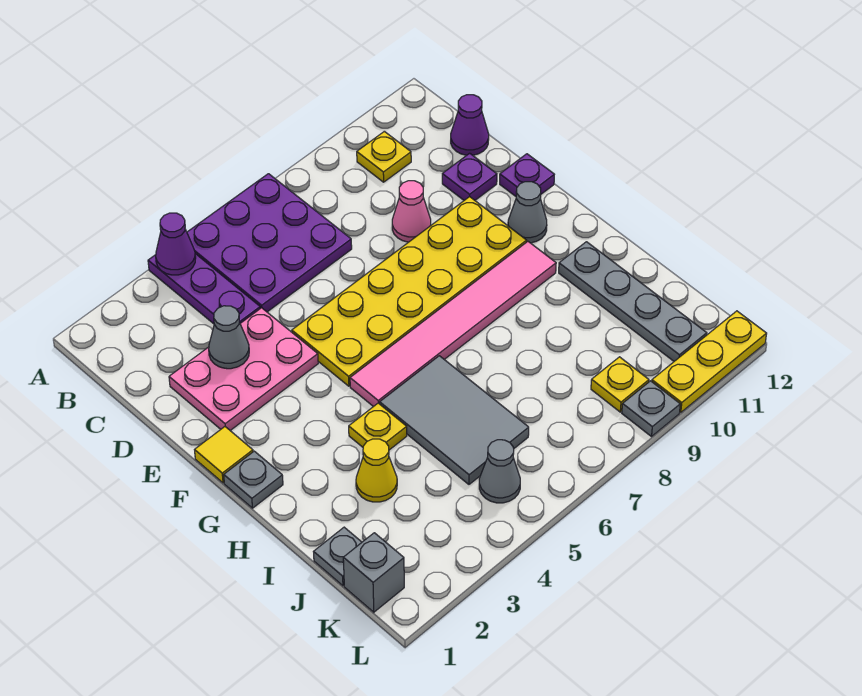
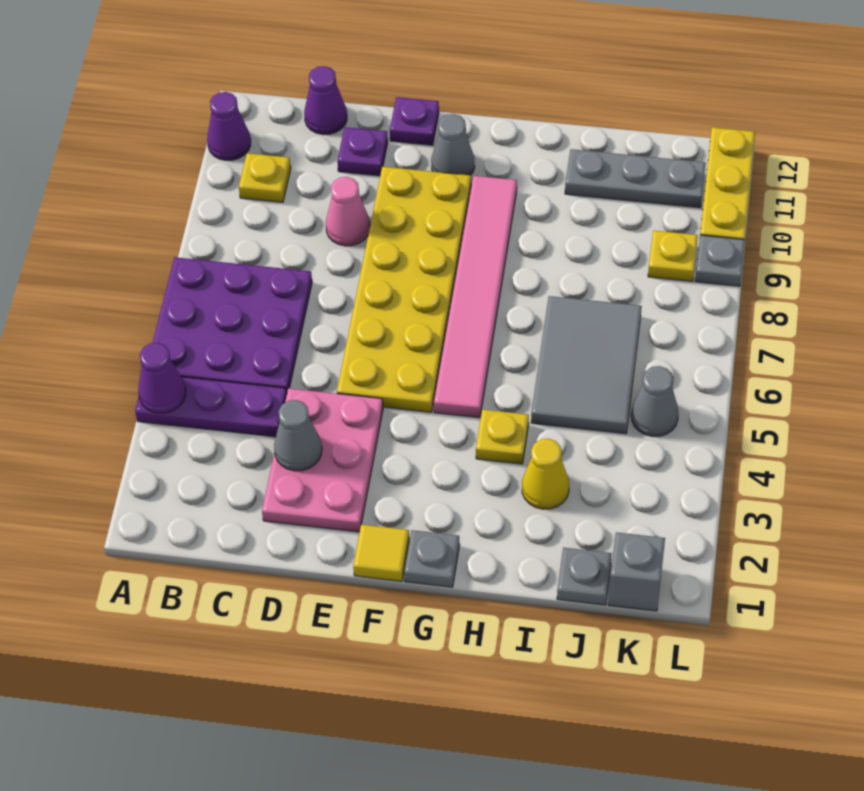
none -> purple 1x1 cone [207,92,251,160]
grey 2x3 tile [380,356,529,484] -> grey 2x3 tile turned to [531,296,642,434]
grey 1x4 plate [559,242,707,361] -> grey 1x3 plate [565,149,706,208]

